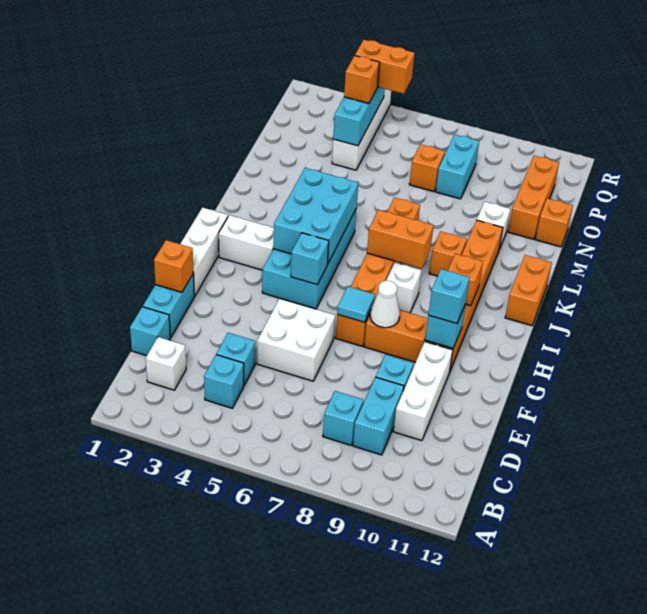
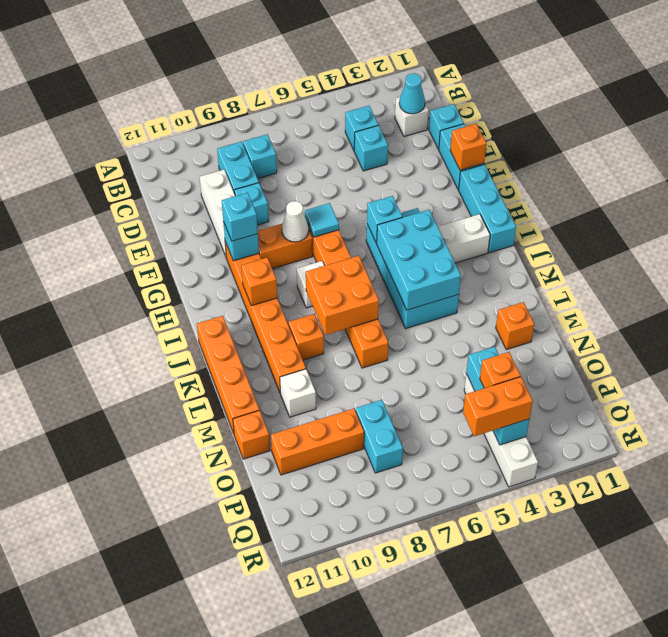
none -> cyan 1x1 cone [399,73,425,114]
white 2x2 brick [257,299,335,381] -> none
white 1x3 brick [180,208,228,296] -> cyan 1x3 brick [459,165,516,253]
orange 1x2 brick [367,210,434,269] -> orange 2x2 brick [306,256,379,335]
orange 1x2 brick [505,255,552,326] -> orange 1x4 brick [197,316,259,433]
orange 1x3 brick [508,156,559,239] -> orange 1x3 brick turned to [271,409,364,475]
orange 1x1 brick [409,144,445,192] -> orange 1x1 brick moved to [496,302,534,350]

